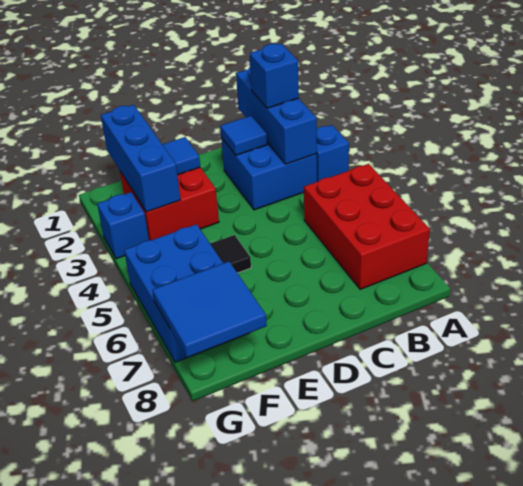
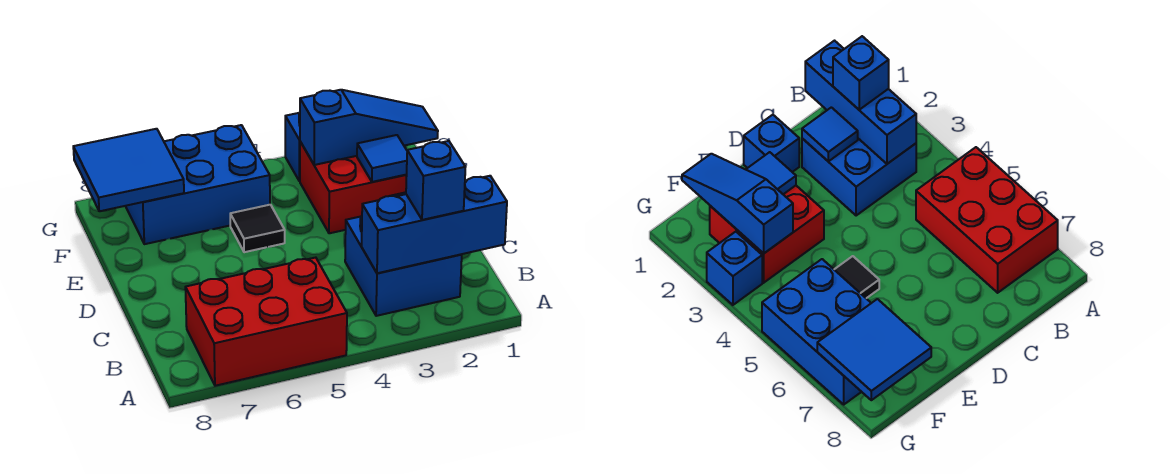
blue 1x1 brick [317,125,349,182] -> blue 1x1 brick moved to [744,115,799,172]
blue 1x3 brick [101,105,180,212] -> blue 1x3 slope [300,90,438,165]

